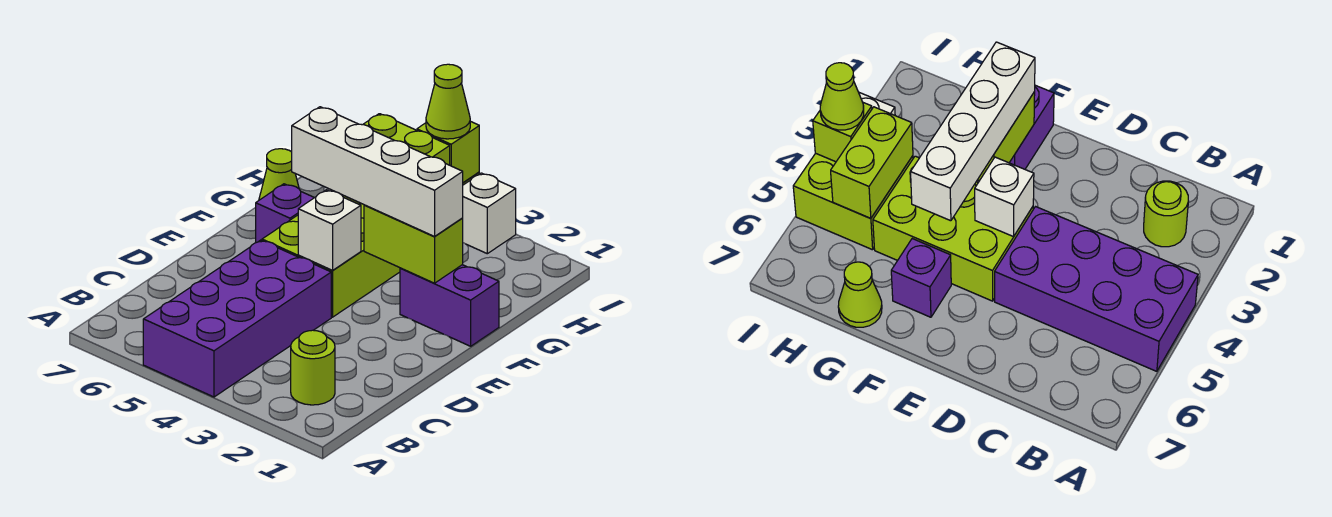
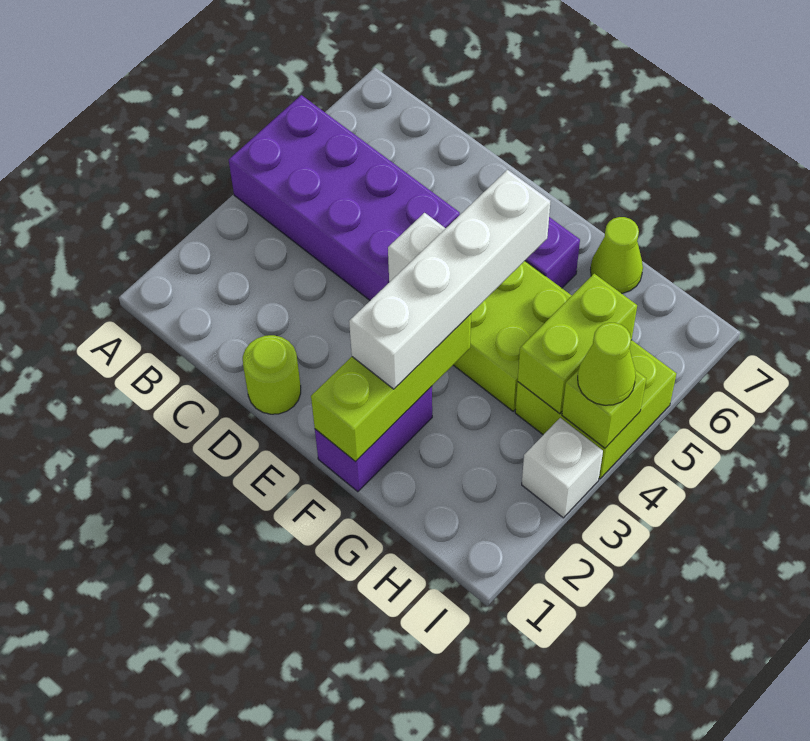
lime 1x1 round brick [291,330,335,405] -> lime 1x1 round brick moved to [243,335,301,414]
lime 1x2 brick [364,205,463,283] -> lime 1x3 brick [311,314,471,462]

